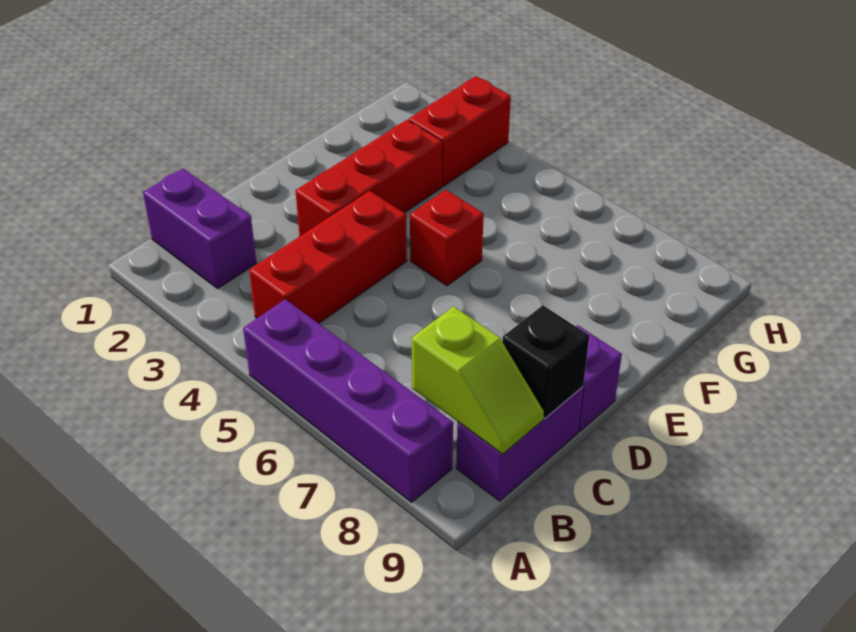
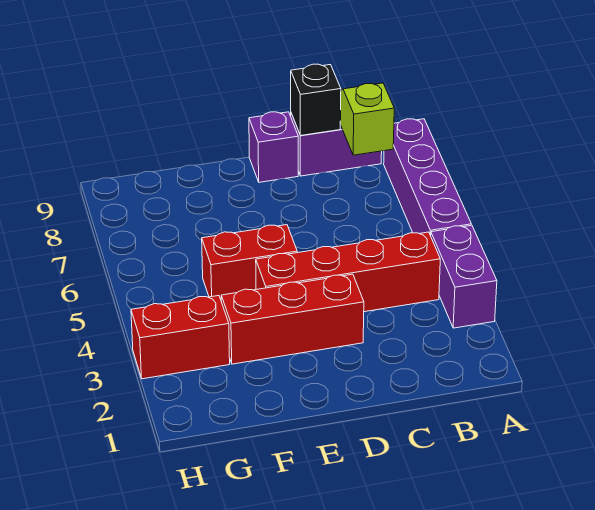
purple 1x2 brick [143,169,257,288] -> purple 1x2 brick moved to [431,225,497,328]
red 1x3 brick [249,191,407,323] -> red 1x4 brick [256,232,440,312]
red 1x1 brick [410,190,484,286] -> red 1x2 brick [202,225,297,299]

